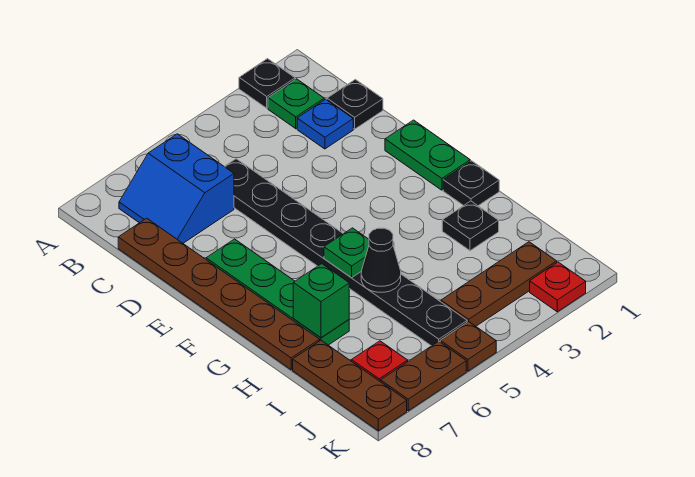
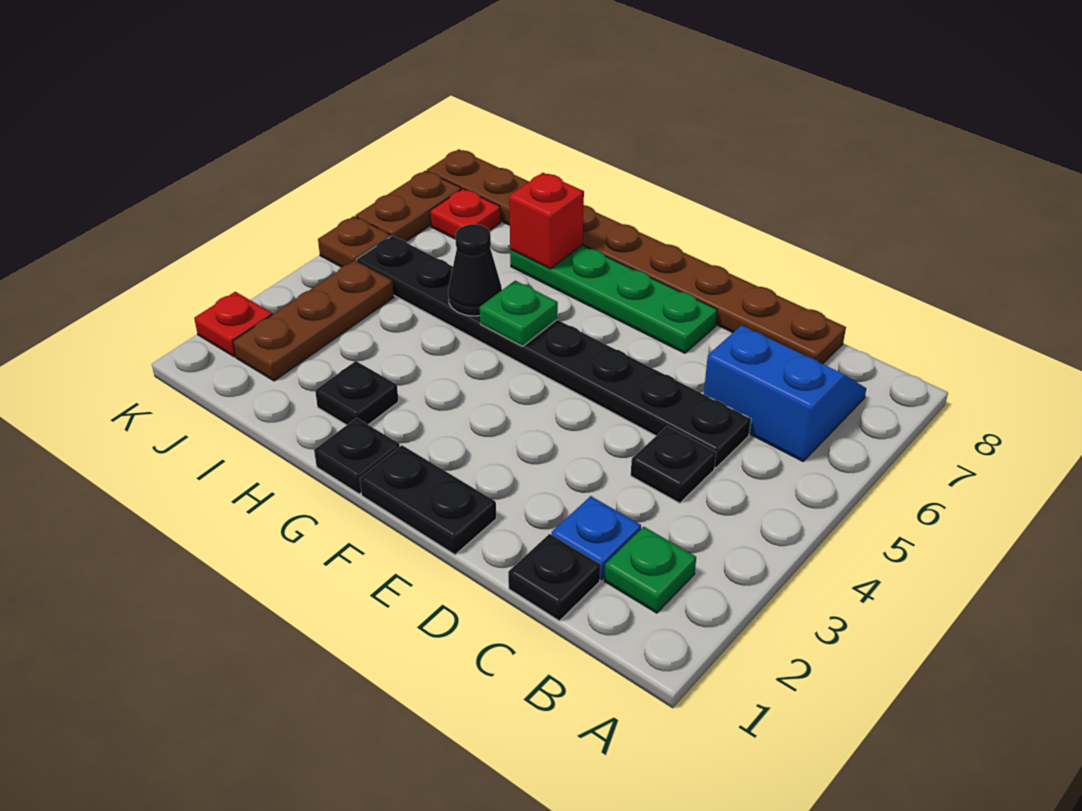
black 1x1 plate [239,59,295,108] -> black 1x1 plate moved to [631,426,716,503]
green 1x2 plate [385,120,470,190] -> black 1x2 plate [360,445,496,555]
green 1x1 brick [293,264,349,338] -> red 1x1 brick [509,173,584,269]

